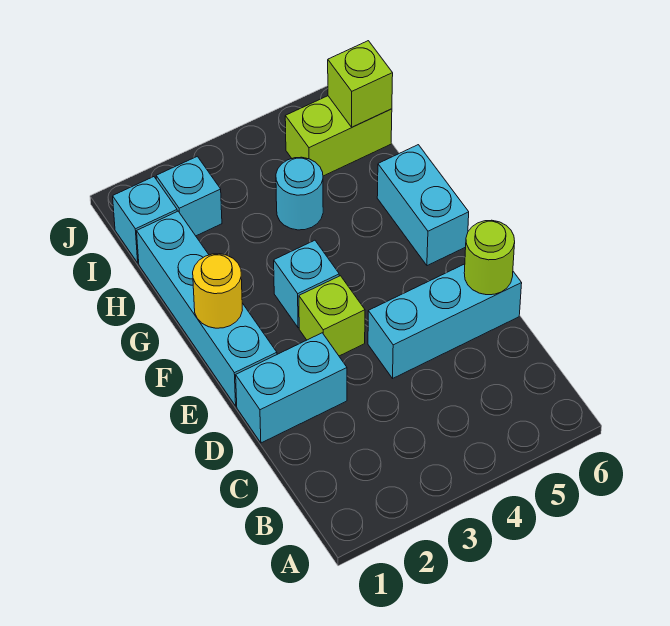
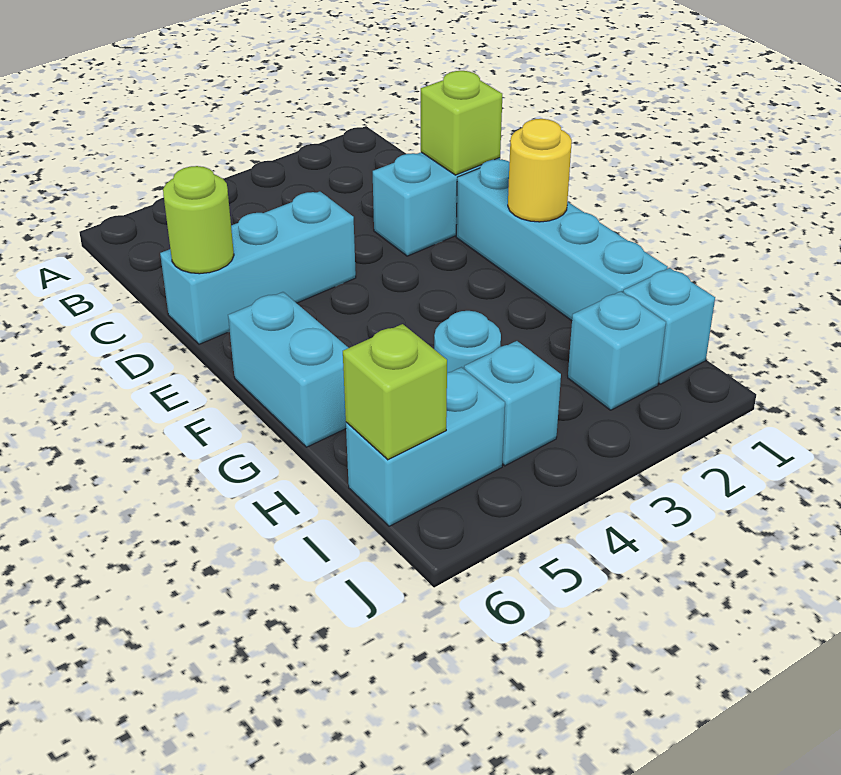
lime 1x1 brick [299,276,365,356] -> lime 1x1 brick moved to [421,71,502,175]
cyan 1x1 brick [274,240,339,328] -> cyan 1x1 brick moved to [464,341,561,466]
lime 1x2 brick [285,96,392,176] -> cyan 1x2 brick [346,367,505,526]

